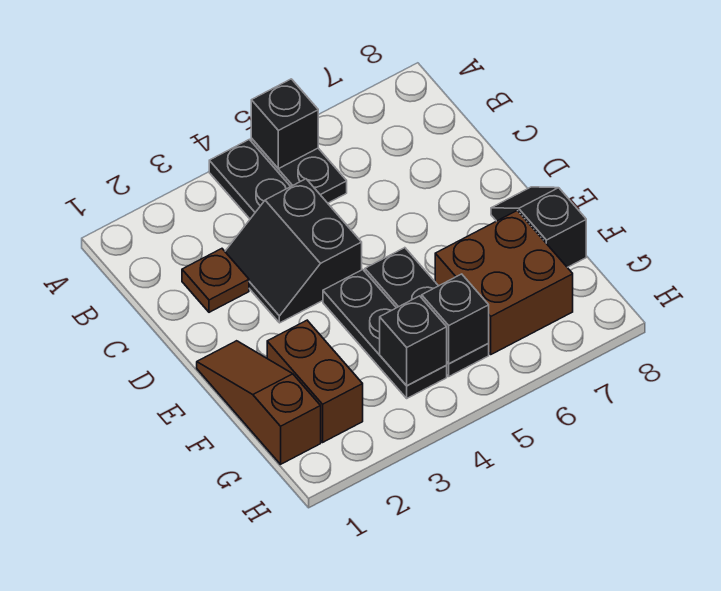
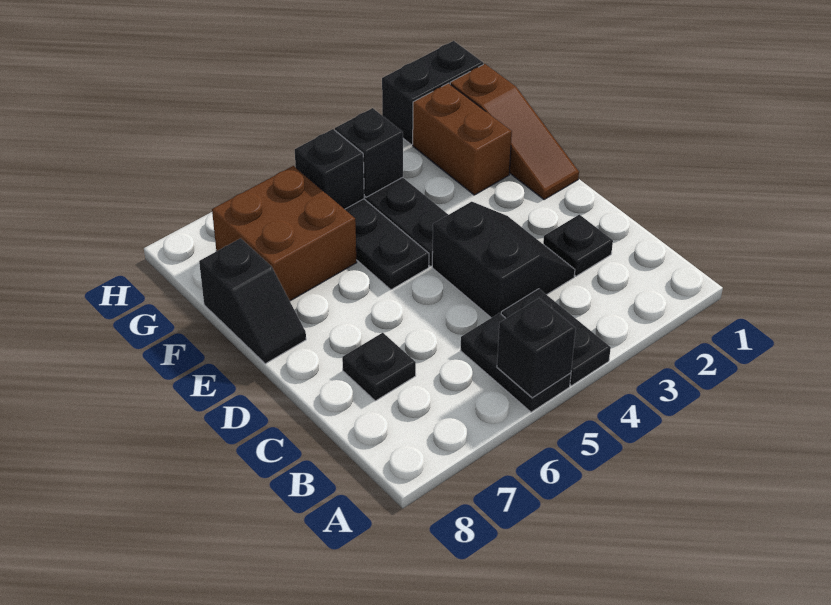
brown 1x1 plate [182,249,249,312] -> black 1x1 plate [543,215,613,276]
none -> black 1x1 plate [342,333,416,401]
none -> black 1x2 brick [382,41,483,145]

